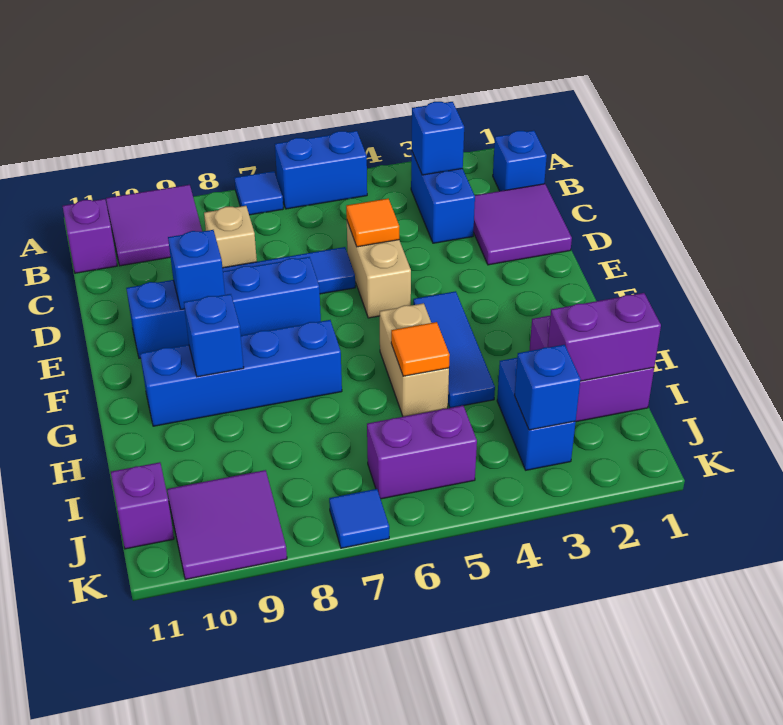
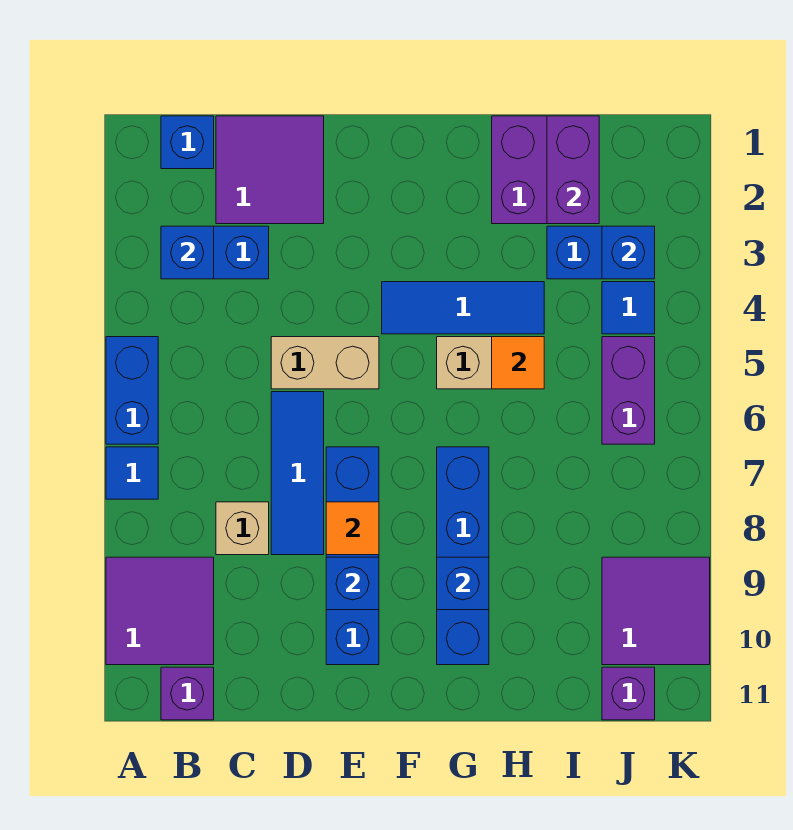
orange 1x1 tile [346,199,399,247] -> orange 1x1 tile moved to [326,502,379,555]
blue 1x1 tile [329,489,389,548] -> blue 1x1 tile moved to [602,282,655,334]

